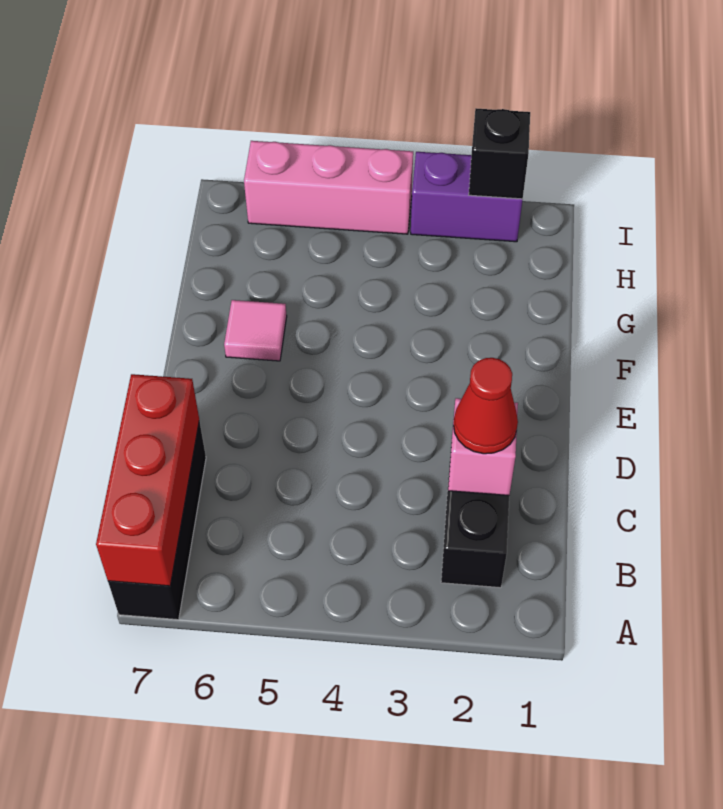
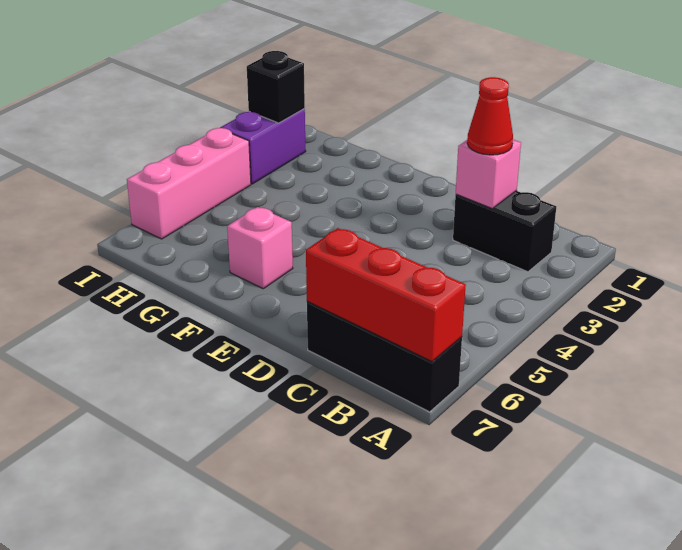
pink 1x1 tile [224,300,287,361] -> pink 1x1 brick [227,207,293,289]

